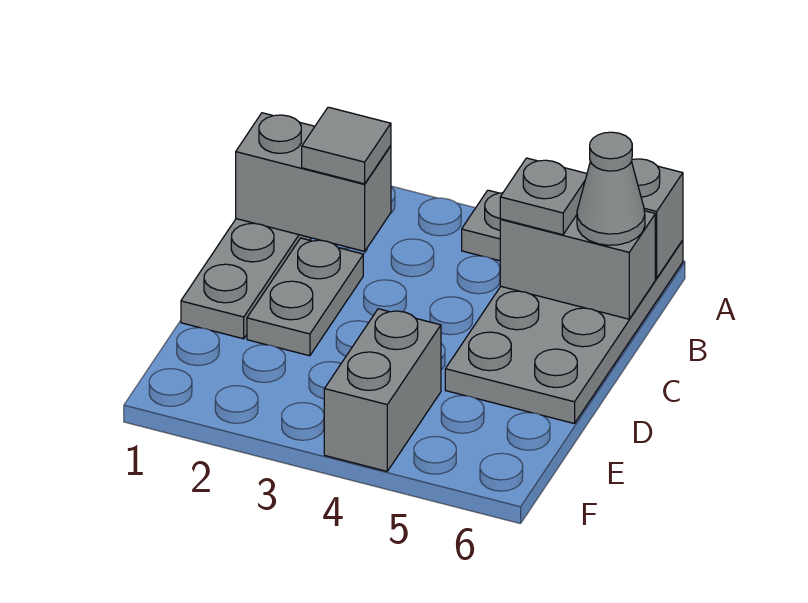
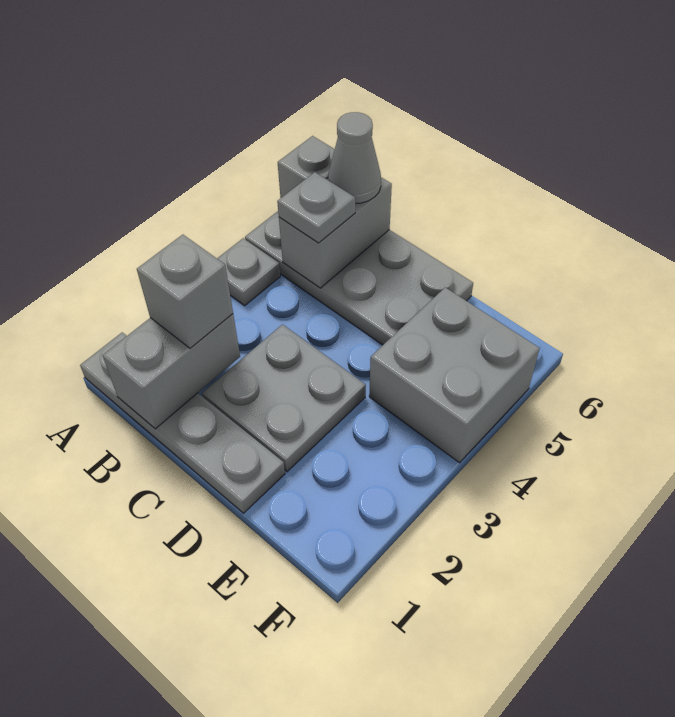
grey 1x1 tile [302,107,391,184] -> grey 1x1 brick [137,234,233,348]
grey 1x2 plate [247,238,363,356] -> grey 2x2 plate [202,324,366,472]
grey 1x2 brick [324,309,441,471] -> grey 2x2 brick [369,287,540,463]

